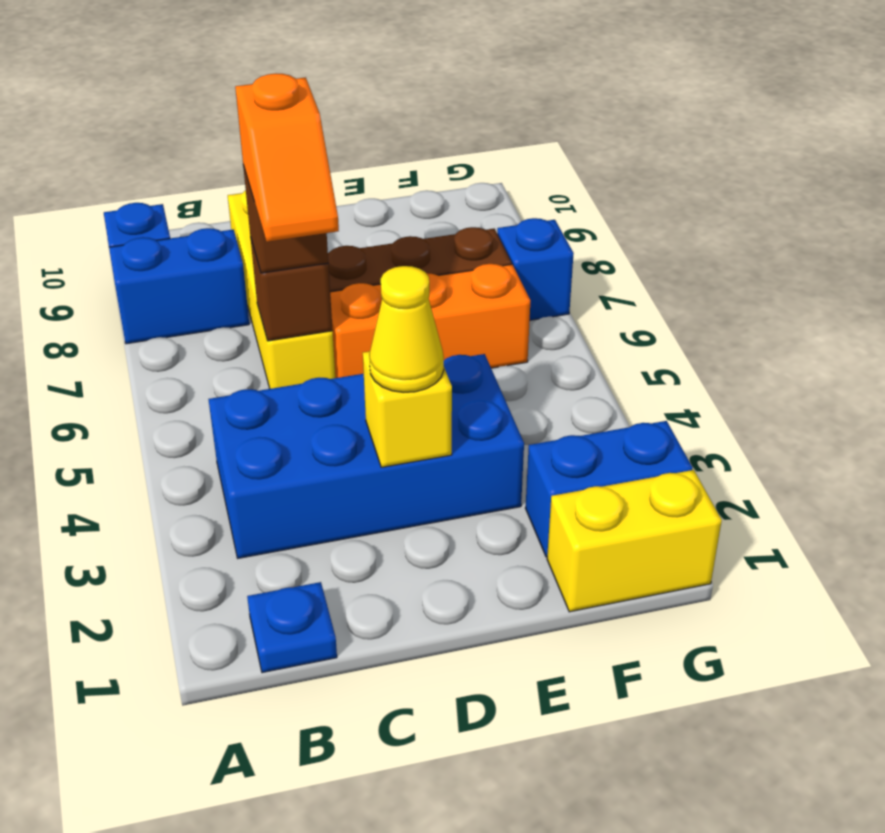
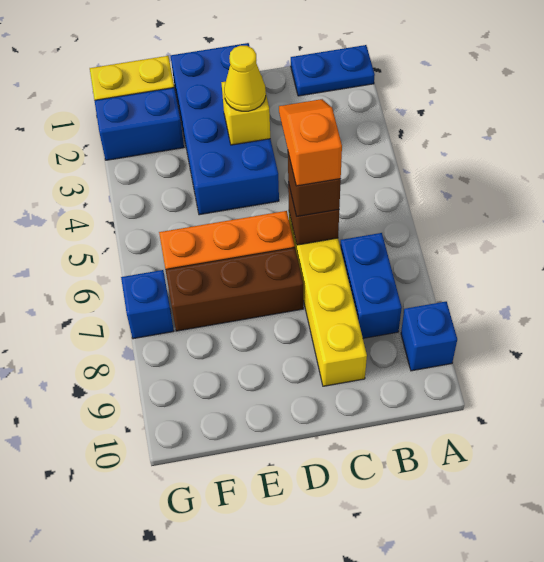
blue 1x2 brick [109,228,249,344] -> blue 1x2 brick turned to [340,233,402,338]
blue 1x1 plate [247,582,337,673] -> blue 1x2 plate [291,45,375,96]
blue 2x4 brick [208,354,524,558] -> blue 2x4 brick turned to [171,43,279,215]

